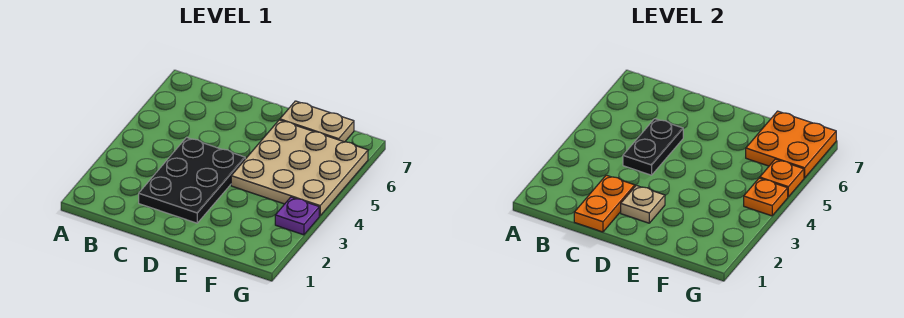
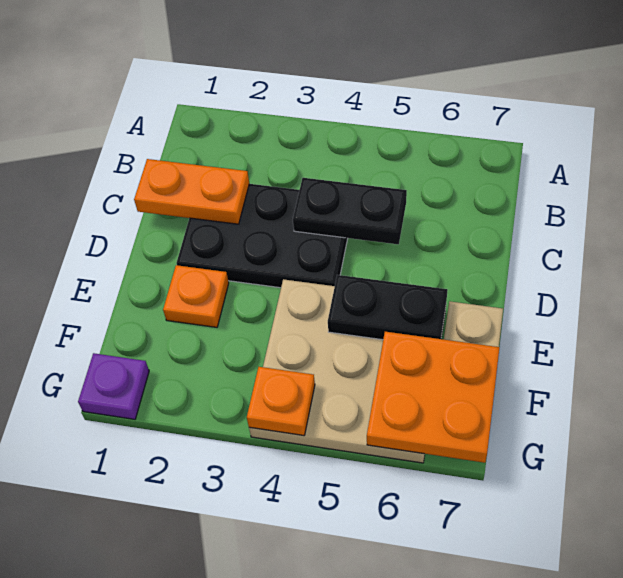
tan 1x1 plate [621,185,665,223] -> none
none -> black 1x2 plate [328,275,447,340]
purple 1x1 plate [275,197,319,235] -> purple 1x1 plate moved to [78,353,149,419]
orange 1x1 plate [760,159,804,197] -> orange 1x1 plate moved to [163,265,229,327]

